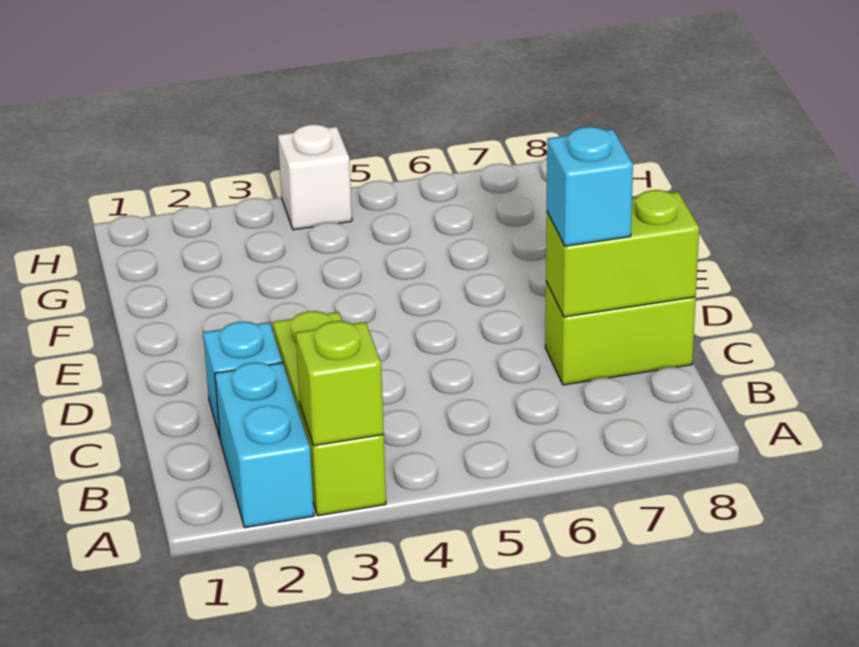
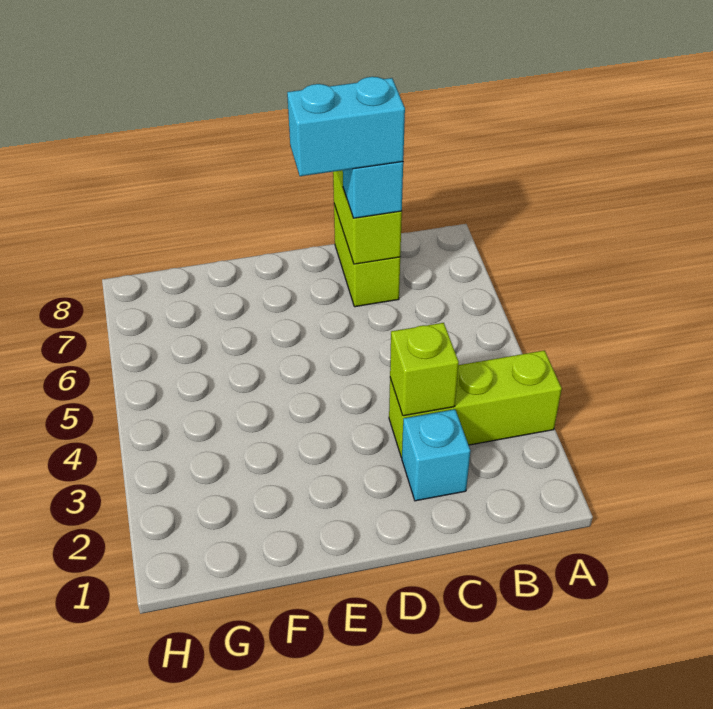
cyan 1x2 brick [215,362,314,528] -> cyan 1x2 brick moved to [287,77,405,176]
lime 1x1 brick [296,321,384,446] -> lime 1x1 brick moved to [390,323,459,416]
white 1x1 brick [278,124,352,230] -> none

